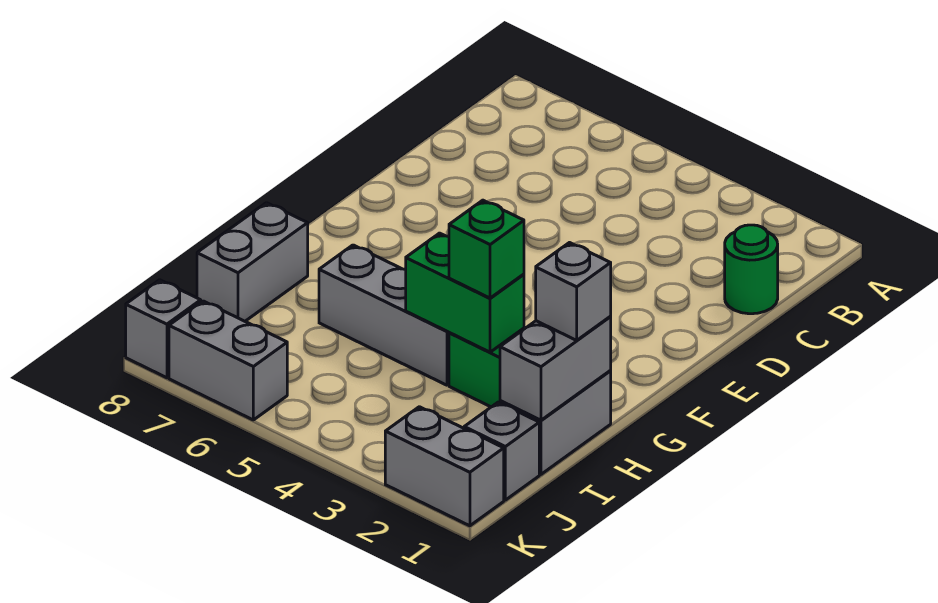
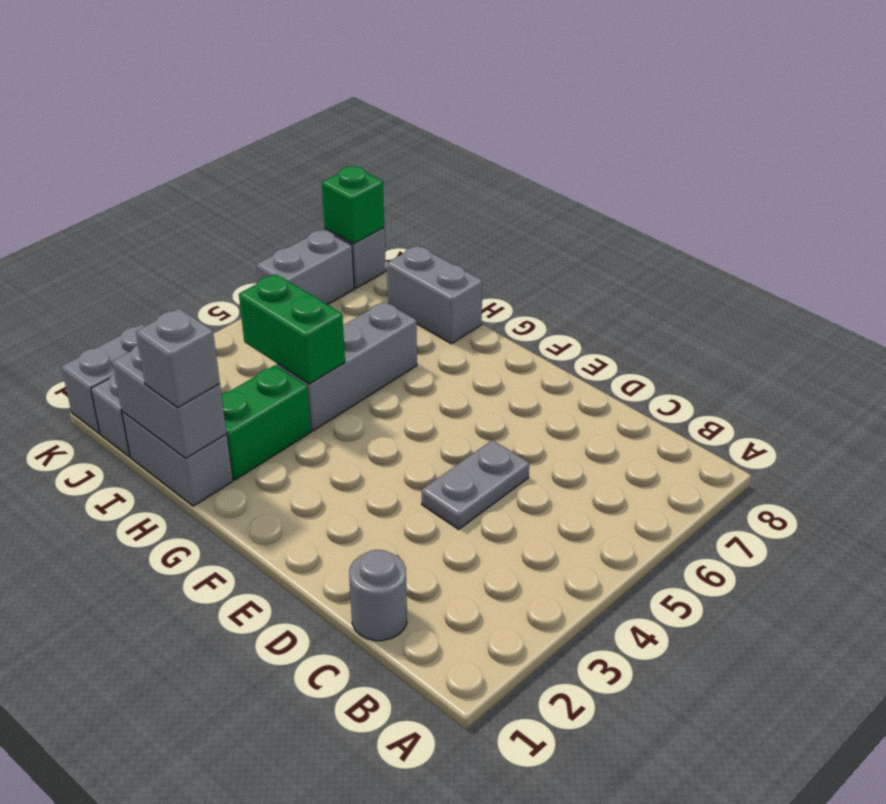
green 1x1 round brick [725,225,778,314] -> grey 1x1 round brick [349,550,407,641]
none -> grey 1x2 plate [422,440,529,529]
green 1x2 brick [406,233,524,352] -> green 1x2 brick turned to [239,274,345,384]
green 1x1 brick [449,200,524,298] -> green 1x1 brick moved to [322,166,384,244]

